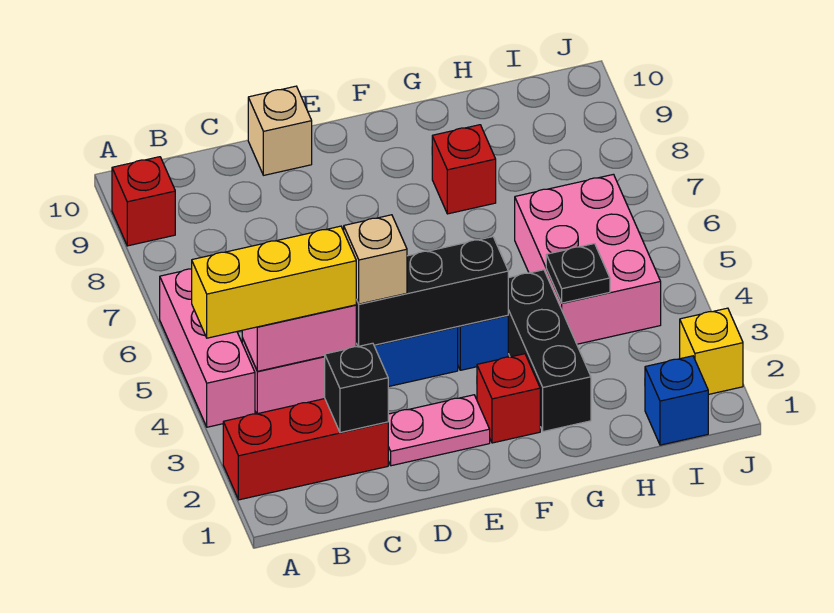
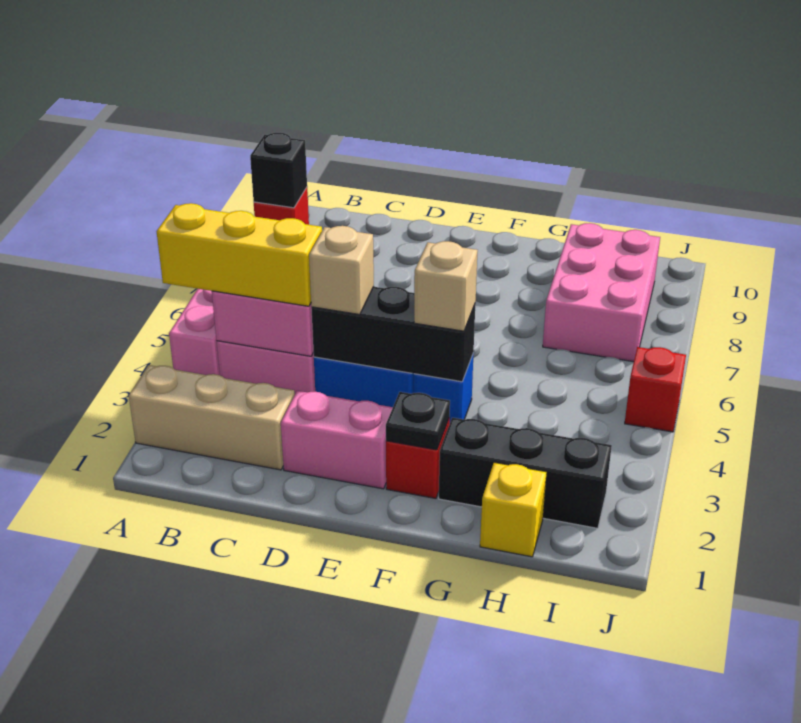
red 1x3 brick [223,399,388,500] -> tan 1x3 brick [129,365,295,470]
black 1x1 brick [325,343,388,433] -> black 1x1 brick moved to [250,133,307,208]
pink 1x2 plate [388,395,490,466] -> pink 1x2 brick [281,391,393,489]
tan 1x1 brick [248,86,312,175] -> tan 1x1 brick moved to [414,241,478,331]
black 1x3 brick [508,270,591,432] -> black 1x3 brick turned to [439,418,612,528]
red 1x1 brick [432,125,496,214] -> red 1x1 brick moved to [625,347,686,432]
pink 2x3 brick [515,174,661,344] -> pink 2x3 brick moved to [543,223,660,362]
black 1x1 plate [546,244,610,303] -> black 1x1 plate moved to [386,392,450,450]
blue 1x1 brick [645,356,708,445] -> none
yellow 1x1 brick [680,308,743,395] -> yellow 1x1 brick moved to [480,462,547,557]

